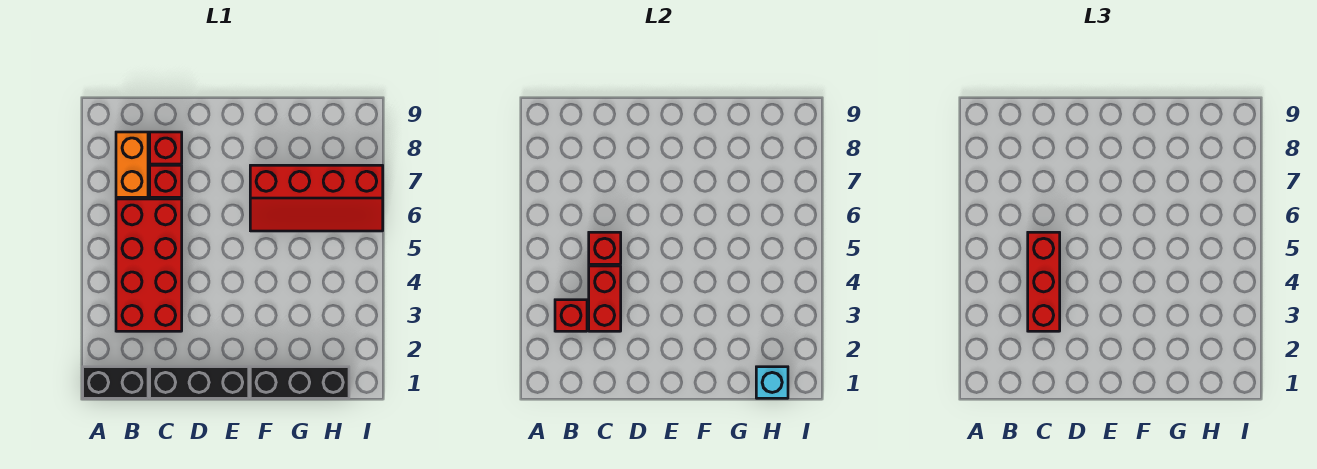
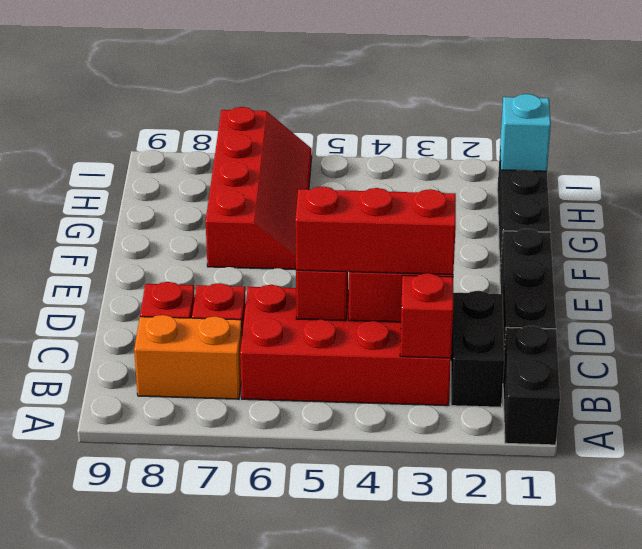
none -> black 1x2 brick [451,291,504,407]

